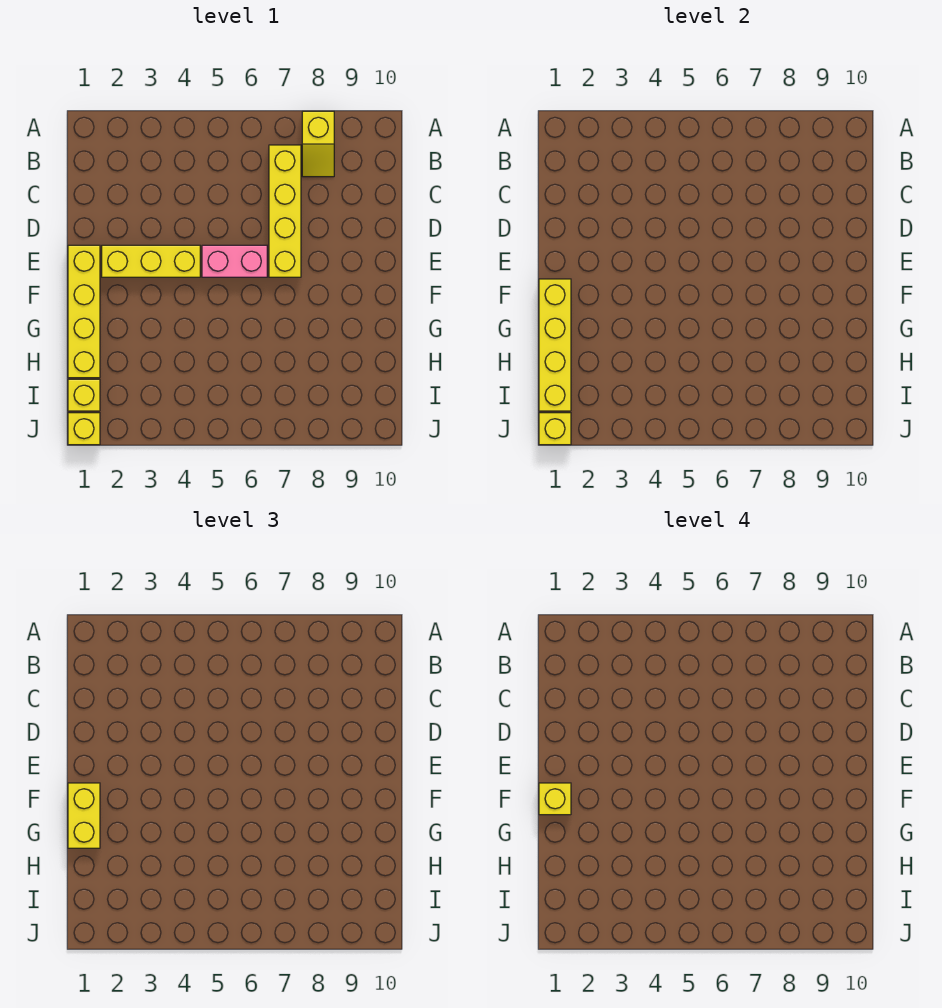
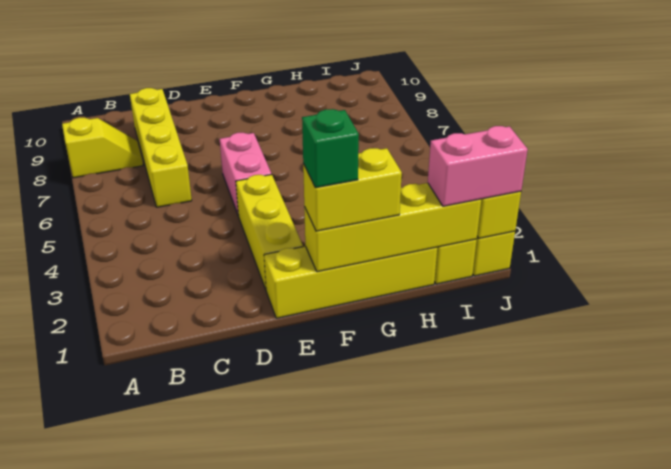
yellow 1x4 brick [269,145,301,277] -> yellow 1x4 brick turned to [130,88,192,207]
yellow 1x1 brick [539,783,571,815] -> green 1x1 brick [302,109,359,188]
none -> pink 1x2 brick [428,126,528,206]

